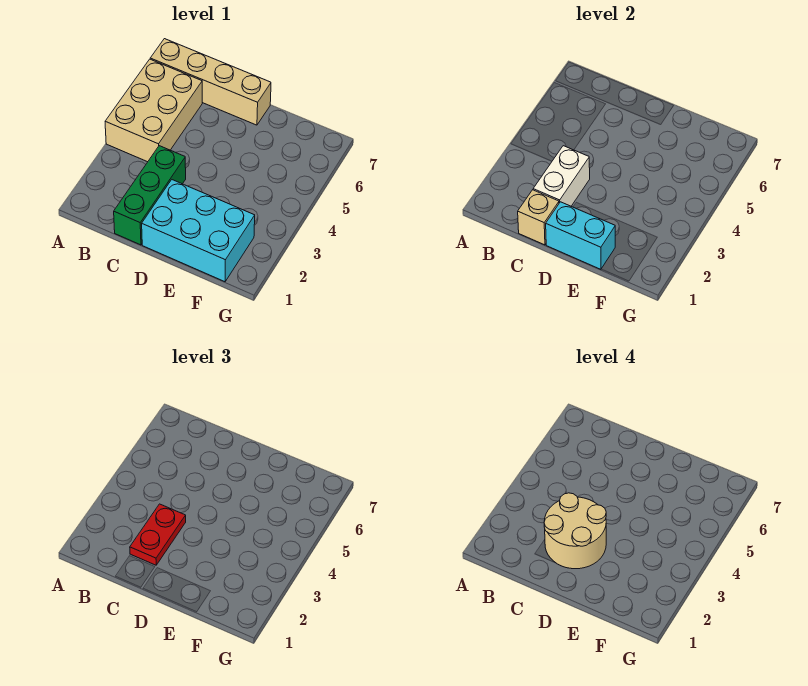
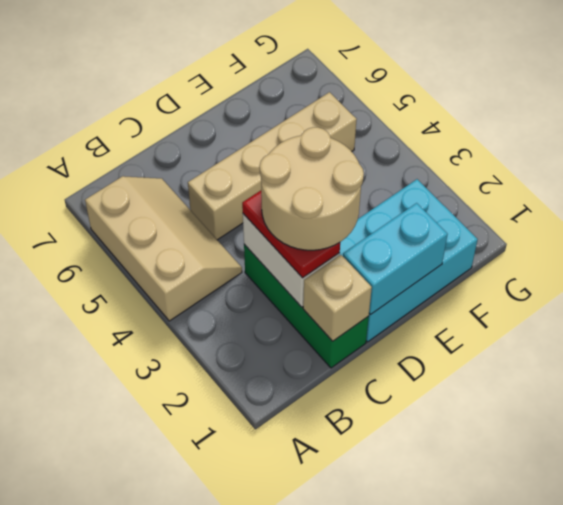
tan 2x3 brick [105,59,202,162] -> tan 2x3 slope [85,176,242,321]
tan 1x4 brick [150,39,271,125] -> tan 1x4 brick moved to [188,92,357,240]

